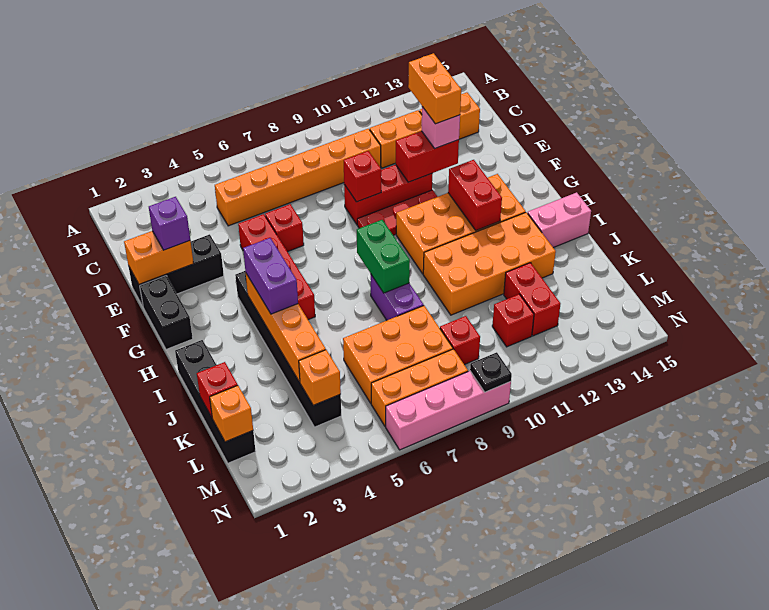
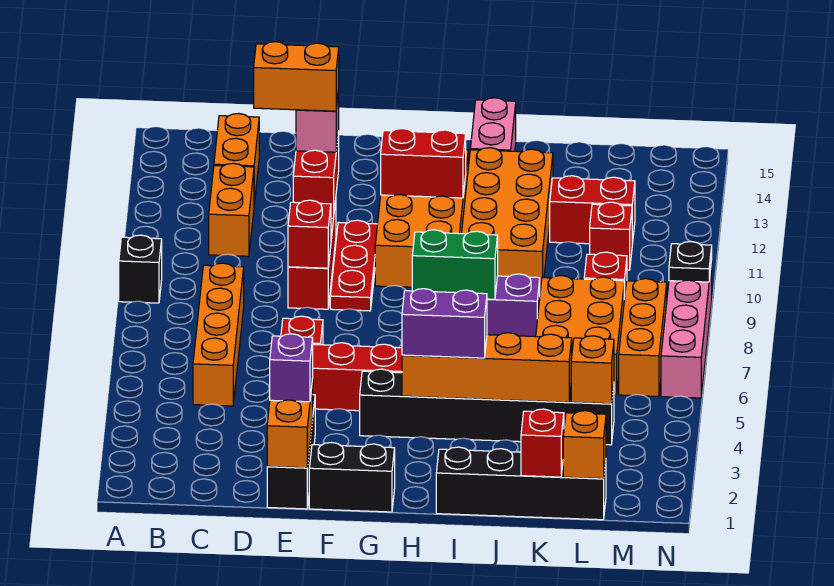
none -> black 1x1 brick [119,235,162,303]
orange 1x6 brick [215,129,381,226] -> orange 1x4 brick [193,263,244,406]

